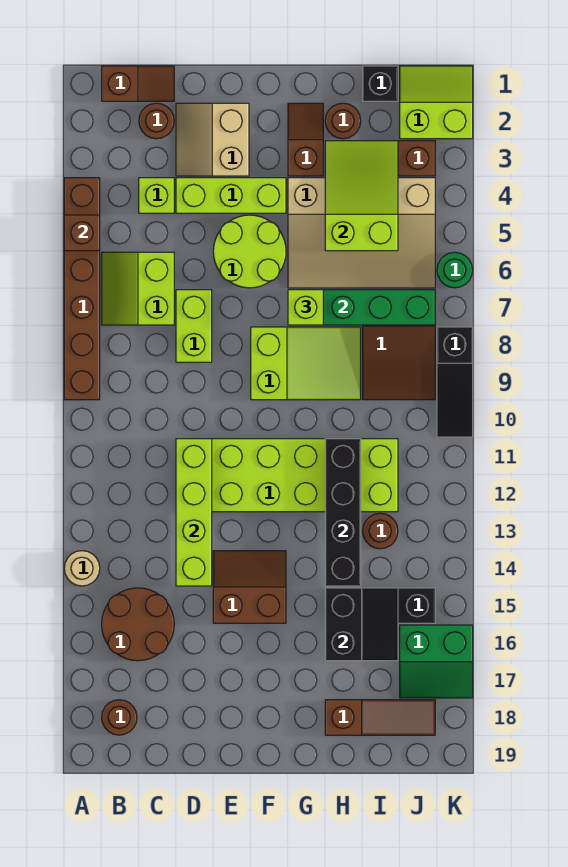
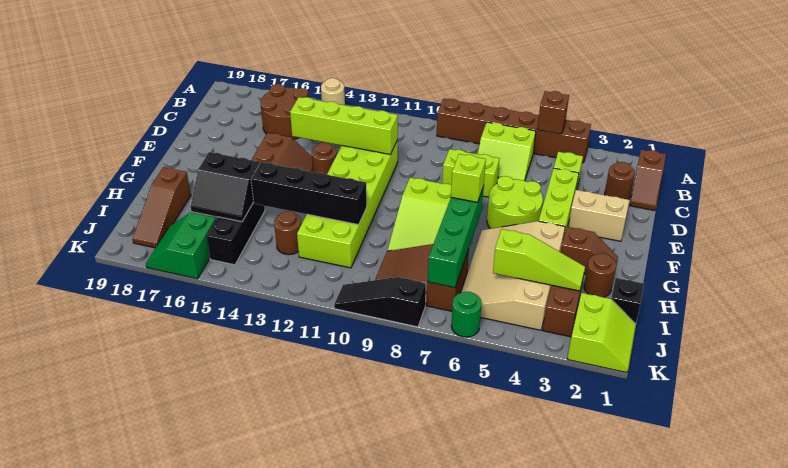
lime 2x2 slope [102,252,174,325] -> lime 2x2 slope turned to [478,122,536,181]
brown 1x1 round brick [102,700,137,735] -> brown 1x1 round brick moved to [312,142,337,174]
lime 2x3 slope [325,141,398,251] -> lime 1x3 slope [493,229,585,291]

